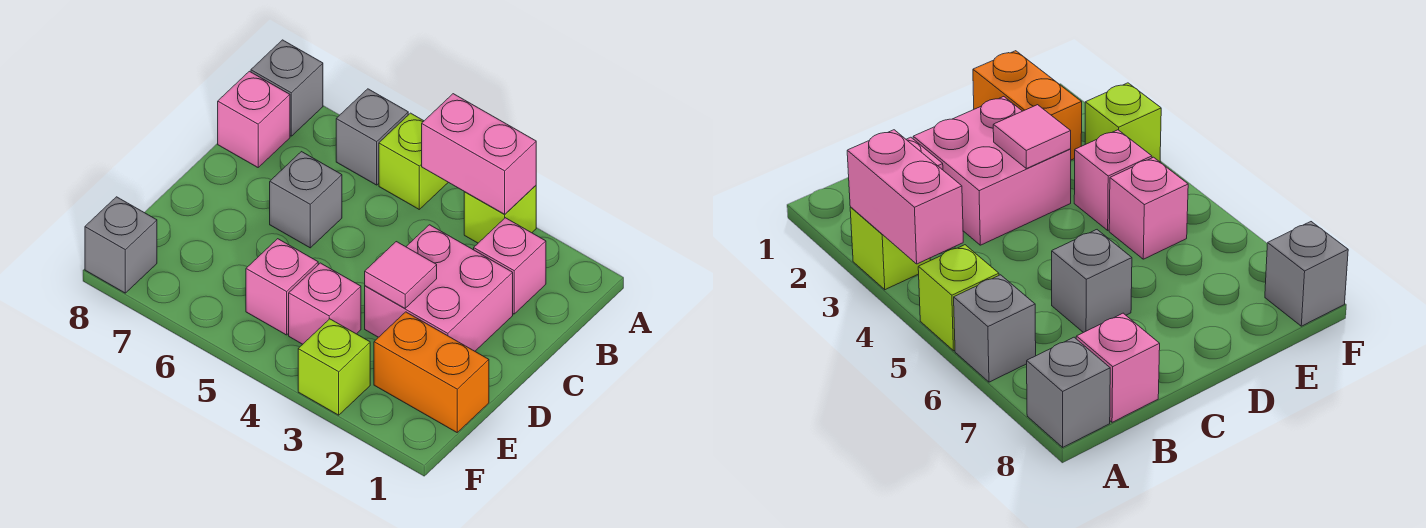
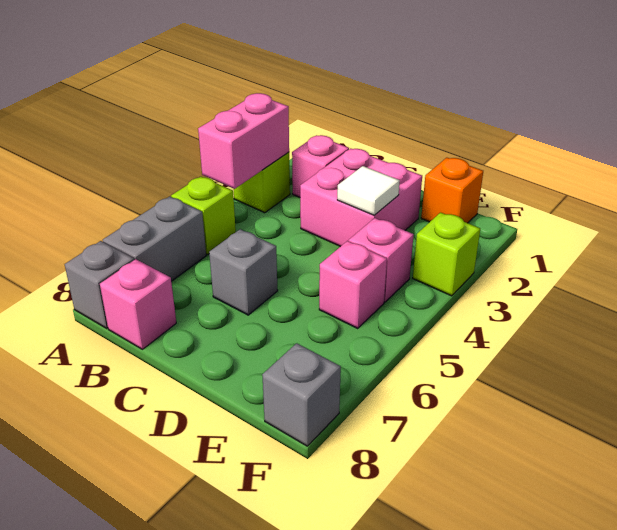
grey 1x1 brick [336,89,408,185] -> grey 1x2 brick [103,196,206,281]
pink 1x1 tile [365,242,437,308] -> white 1x1 tile [337,166,400,215]
orange 1x2 brick [374,312,489,432] -> orange 1x1 brick [421,158,483,223]

